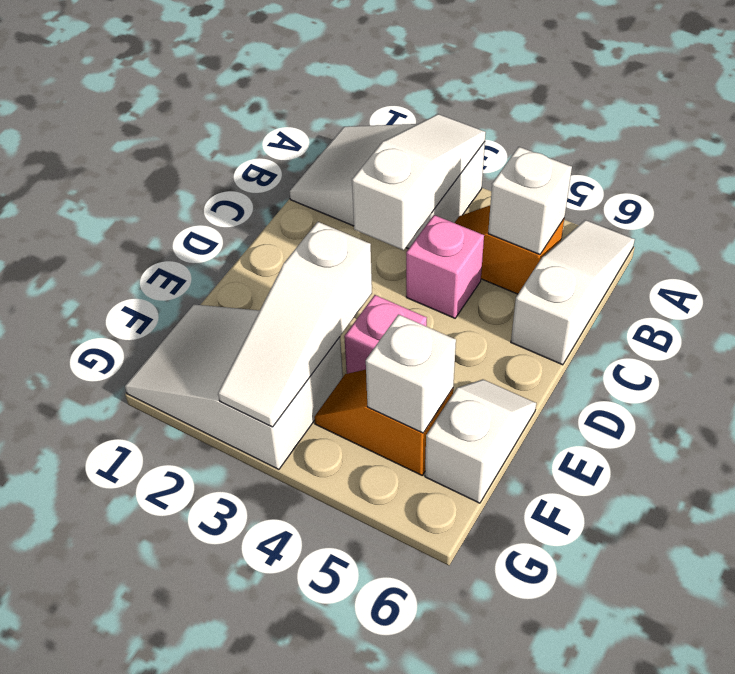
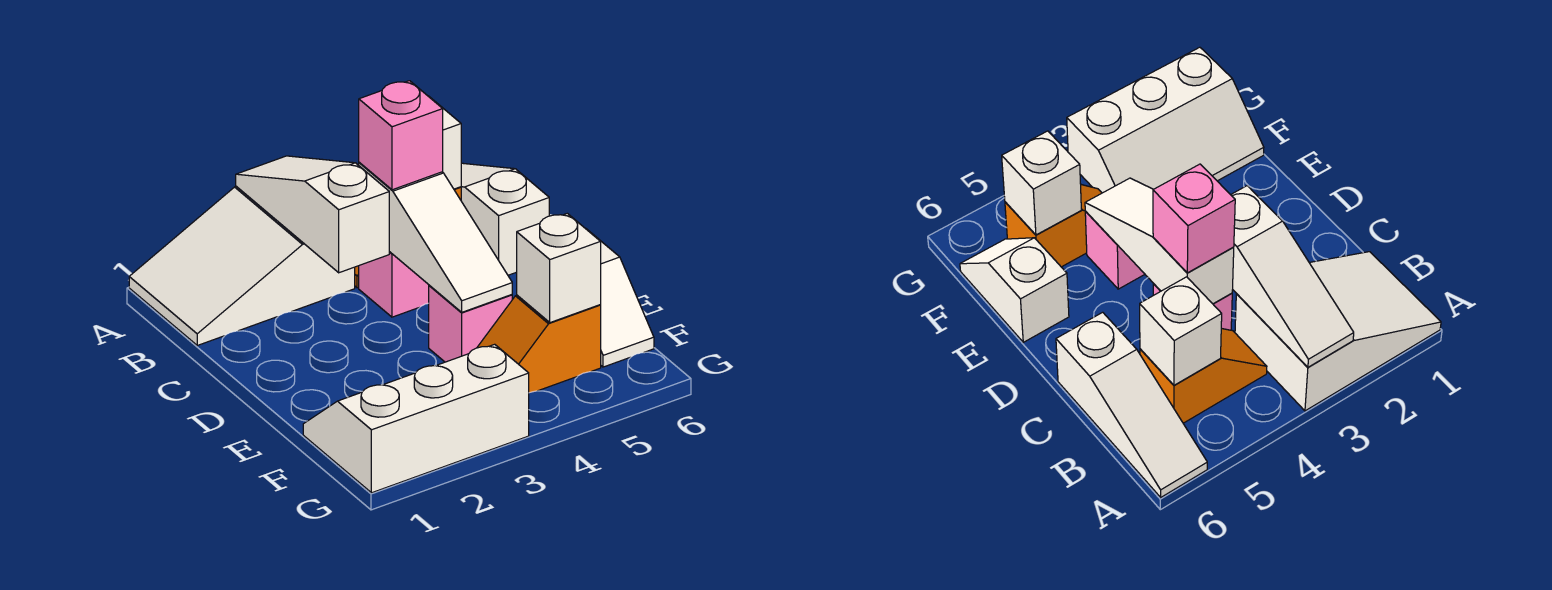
none -> pink 1x1 brick [359,81,443,190]
white 1x3 slope [218,222,372,427] -> white 1x3 slope moved to [359,162,512,312]
white 1x2 slope [425,379,536,503] -> white 1x2 slope turned to [585,228,654,367]
white 2x3 slope [125,305,343,469] -> white 2x3 slope turned to [303,344,529,493]

